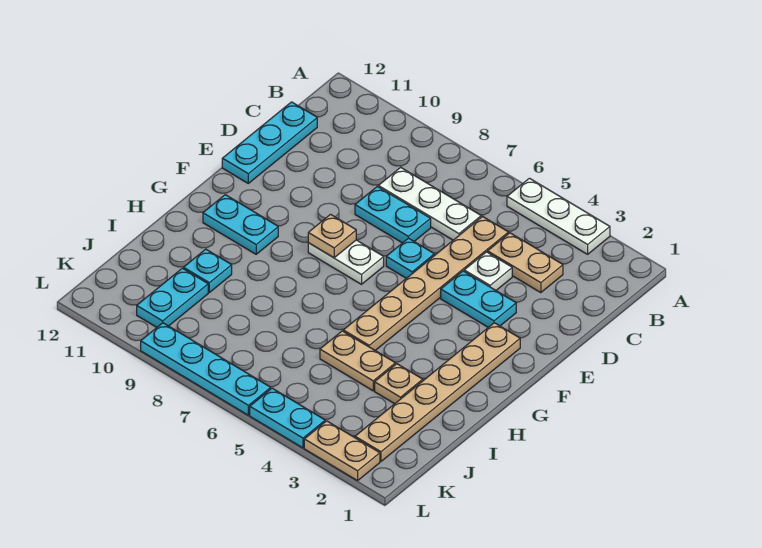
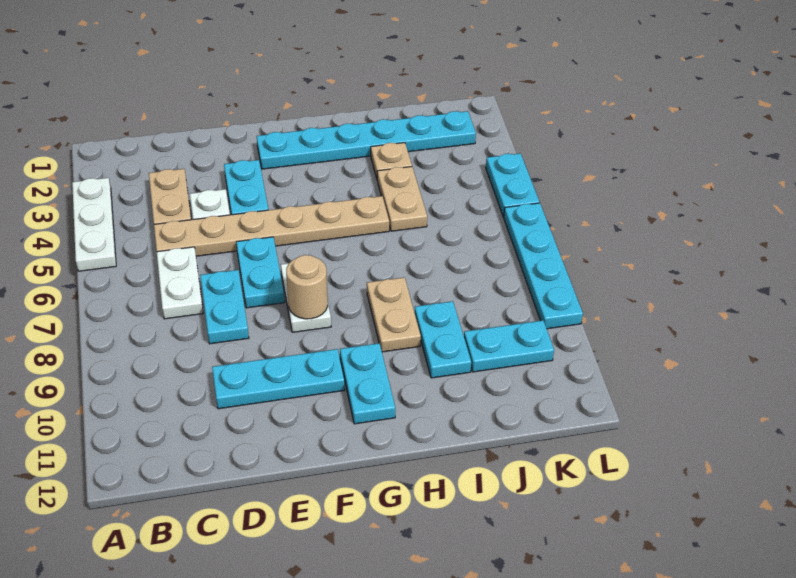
white 1x3 plate [378,167,481,240] -> white 1x2 plate [157,247,203,319]
cyan 1x3 plate [222,102,317,183] -> cyan 1x3 plate moved to [212,349,345,409]
cyan 1x1 plate [386,238,434,278] -> cyan 1x2 plate [236,237,285,308]
tan 1x6 plate [355,323,520,462] -> cyan 1x6 plate [257,111,476,169]
tan 1x1 plate [308,214,356,258] -> tan 1x1 round brick [286,255,328,319]
cyan 1x1 plate [183,249,232,292] -> cyan 1x2 plate [415,301,471,378]
tan 1x2 plate [304,421,380,481] -> tan 1x2 plate moved to [367,277,421,352]

